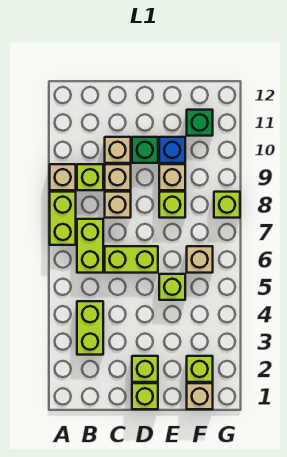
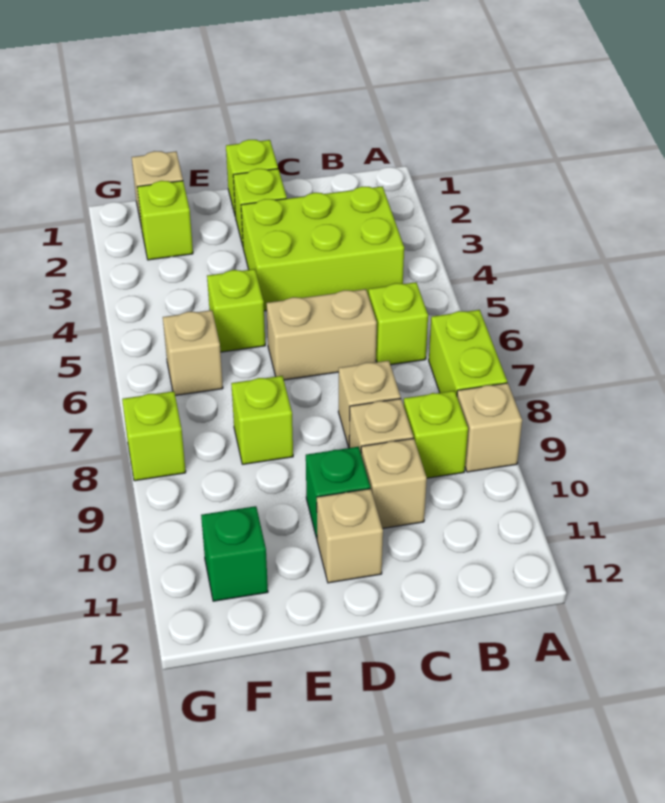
lime 1x2 brick [77,301,103,355] -> lime 2x3 brick [241,186,404,311]
lime 1x2 brick [77,219,103,273] -> lime 1x1 brick [368,282,428,365]
lime 1x2 brick [105,246,158,273] -> tan 1x2 brick [267,289,377,380]
tan 1x1 brick [159,164,185,190] -> tan 1x1 brick moved to [317,489,383,583]
blue 1x1 brick [159,137,185,163] -> none

